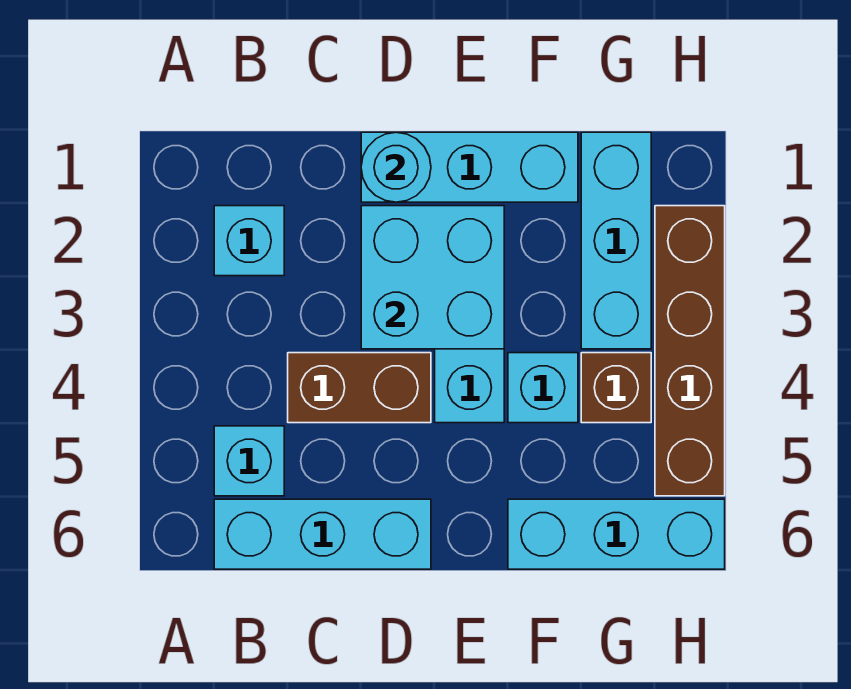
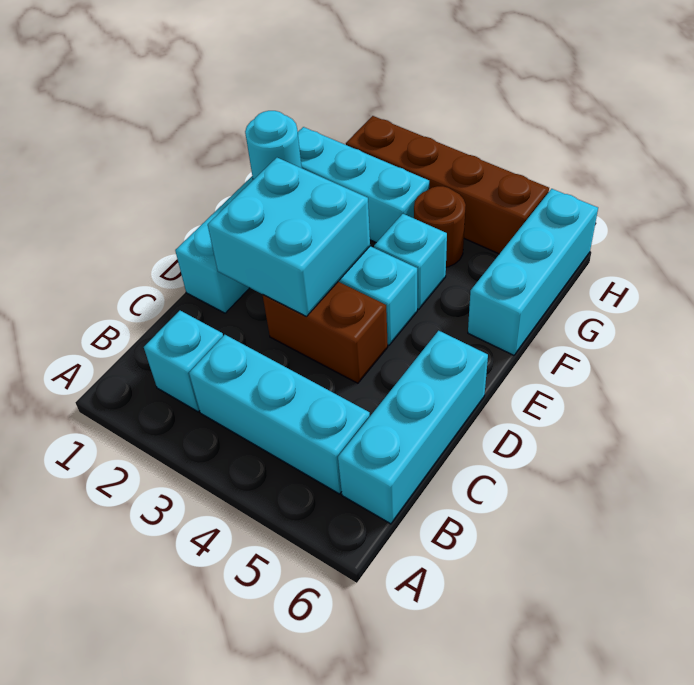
cyan 1x1 brick [214,426,284,496] -> cyan 1x3 brick [189,335,370,494]
brown 1x2 brick [288,353,431,423] -> brown 1x2 brick turned to [263,282,388,383]
cyan 1x1 round brick [361,132,431,202] -> cyan 1x1 round brick moved to [245,111,302,180]
brown 1x1 brick [581,353,651,423] -> brown 1x1 round brick [414,186,466,267]

